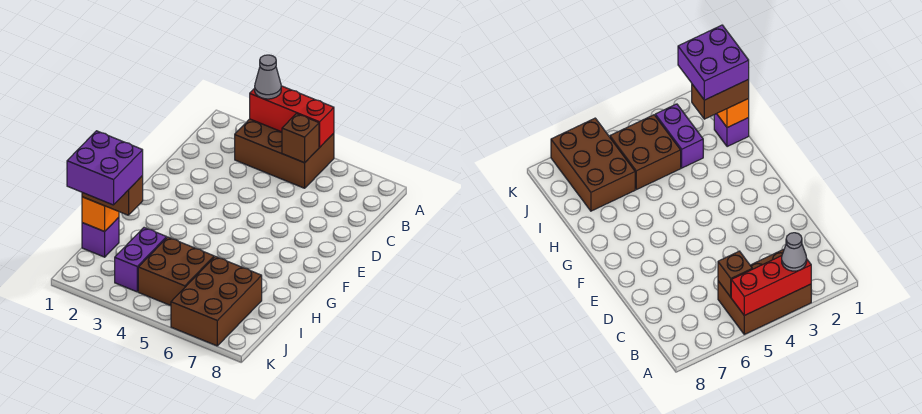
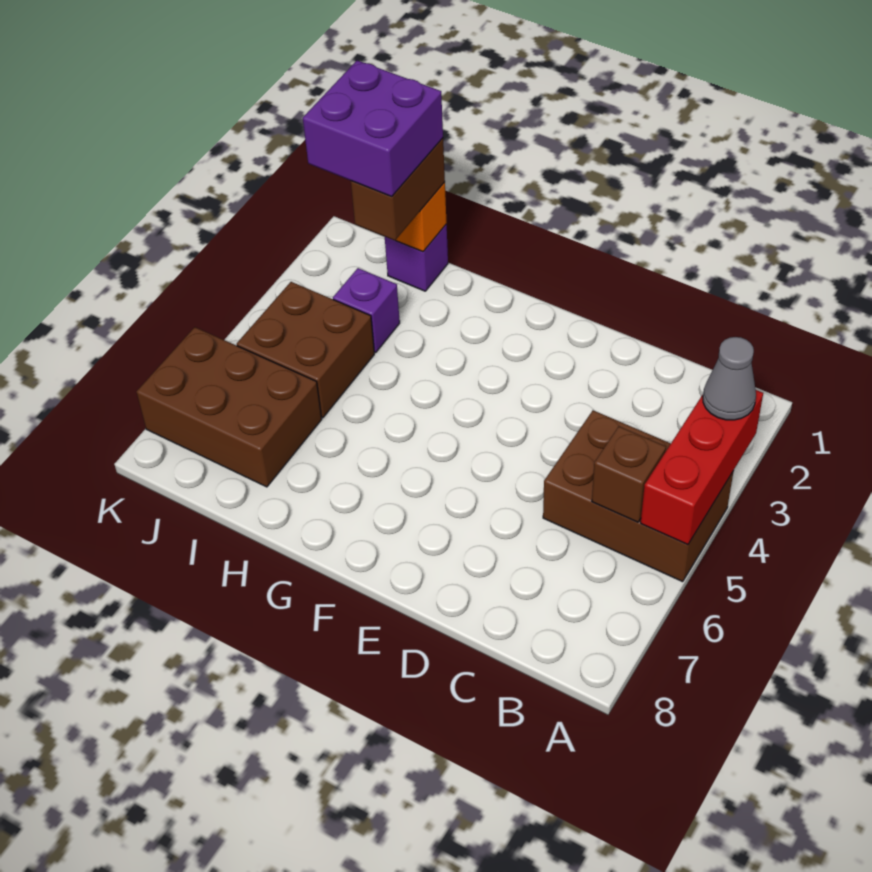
brown 2x3 brick [235,119,334,188] -> brown 2x3 brick turned to [543,410,734,582]
purple 1x2 brick [115,228,167,292] -> purple 1x1 brick [333,268,400,353]

